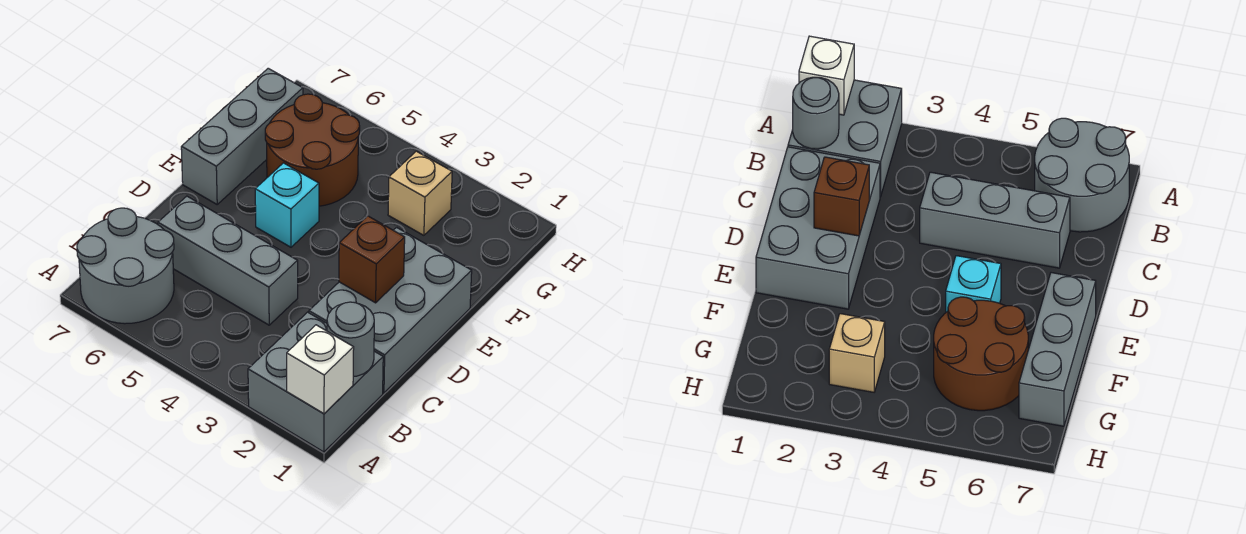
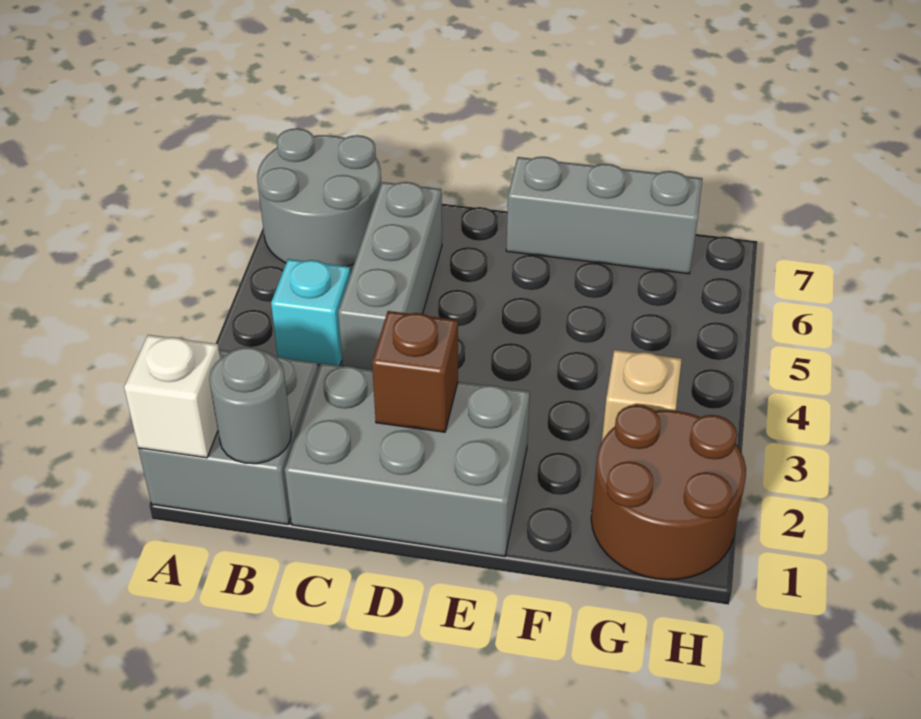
cyan 1x1 brick [255,163,319,247] -> cyan 1x1 brick moved to [271,259,351,366]
brown 2x2 round brick [265,94,360,206] -> brown 2x2 round brick moved to [591,405,746,580]

